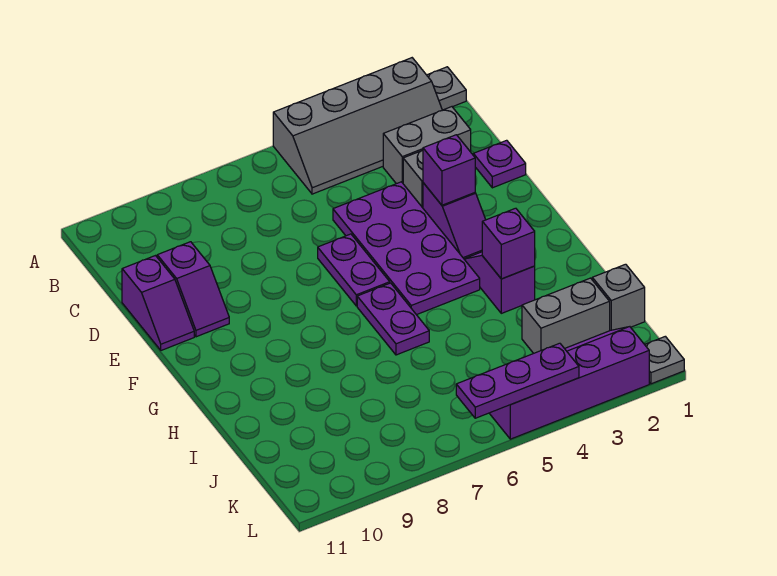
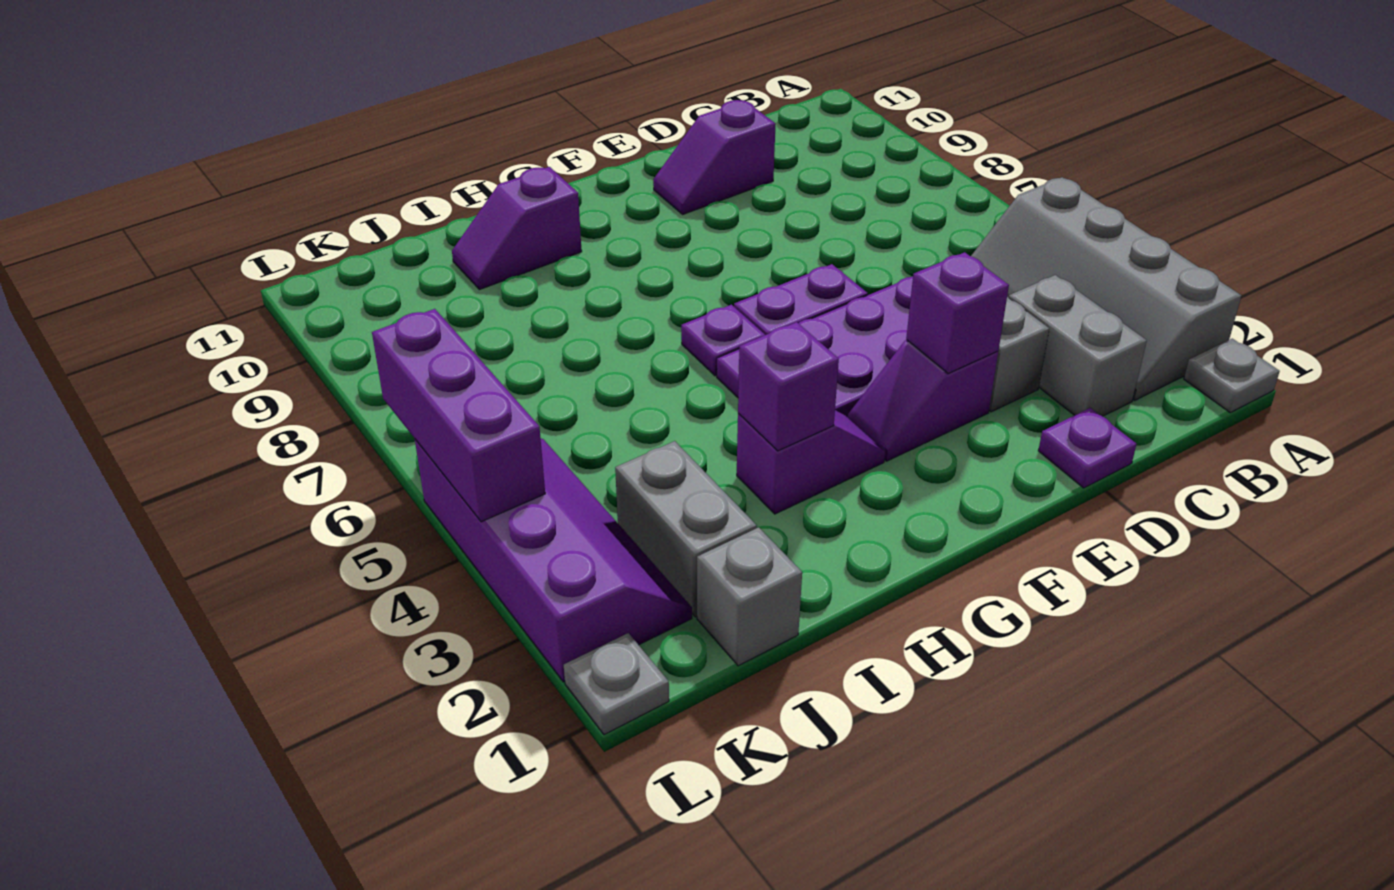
purple 1x2 slope [122,256,194,350] -> purple 1x2 slope moved to [452,167,582,290]
purple 1x2 plate [357,283,429,355] -> purple 1x1 plate [681,305,765,376]
purple 1x3 plate [456,343,579,418] -> purple 1x3 brick [372,309,545,522]

